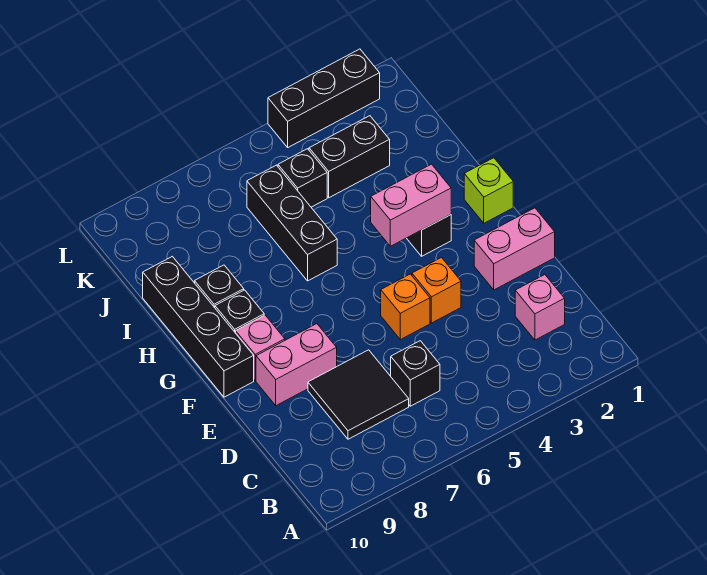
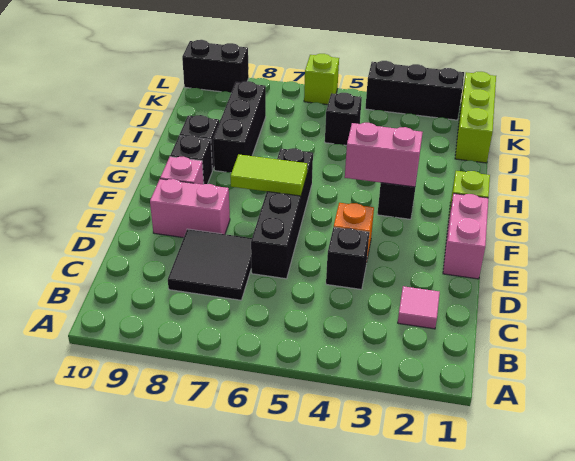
pink 1x1 brick [515,275,565,340] -> pink 1x1 tile [398,286,440,329]
black 1x1 brick [391,341,440,406] -> black 1x1 brick moved to [326,227,369,289]
pink 1x2 brick [474,208,555,290] -> pink 1x2 brick turned to [443,193,488,279]
orange 1x1 brick [381,274,430,340] -> none
none -> lime 1x2 tile [230,154,307,196]
black 1x4 brick [143,256,254,397] -> black 1x4 brick moved to [251,148,313,279]
black 1x3 brick [247,165,337,281] -> black 1x3 brick moved to [213,81,266,173]
none -> lime 1x3 brick [455,72,496,163]
black 1x2 brick [309,116,390,198] -> black 1x2 brick moved to [182,40,249,93]
none -> lime 1x1 brick [304,54,339,105]

